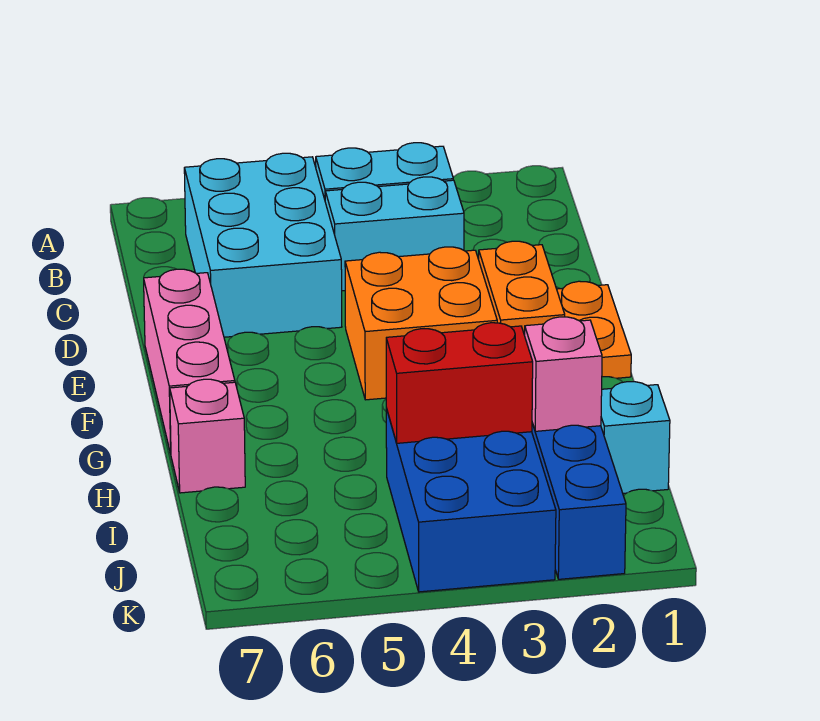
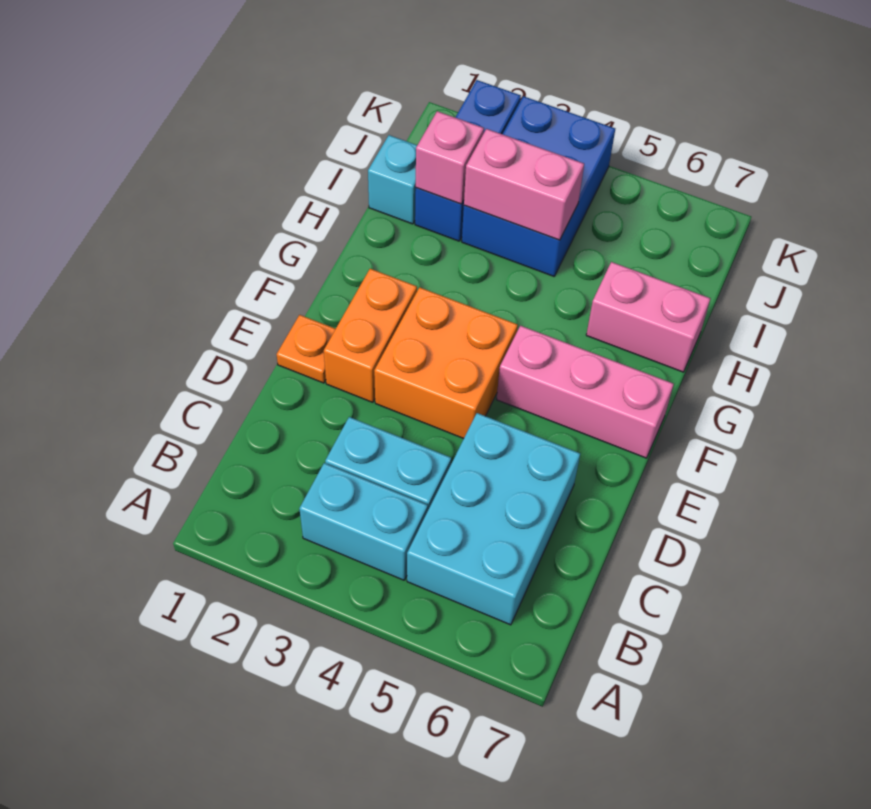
orange 1x2 plate [557,281,631,378] -> orange 1x1 plate [277,315,335,383]
pink 1x3 brick [144,269,235,454] -> pink 1x3 brick turned to [497,326,674,458]
pink 1x1 brick [170,379,245,493] -> pink 1x2 brick [586,262,711,372]
red 1x2 brick [386,323,533,443] -> pink 1x2 brick [464,129,584,240]

